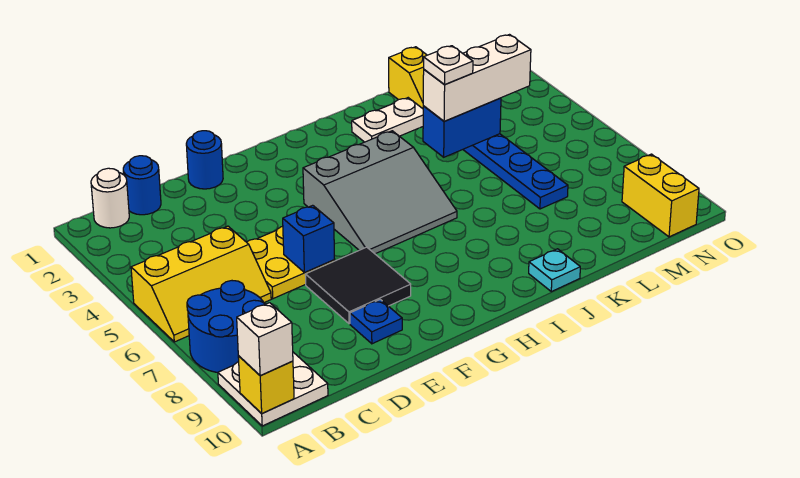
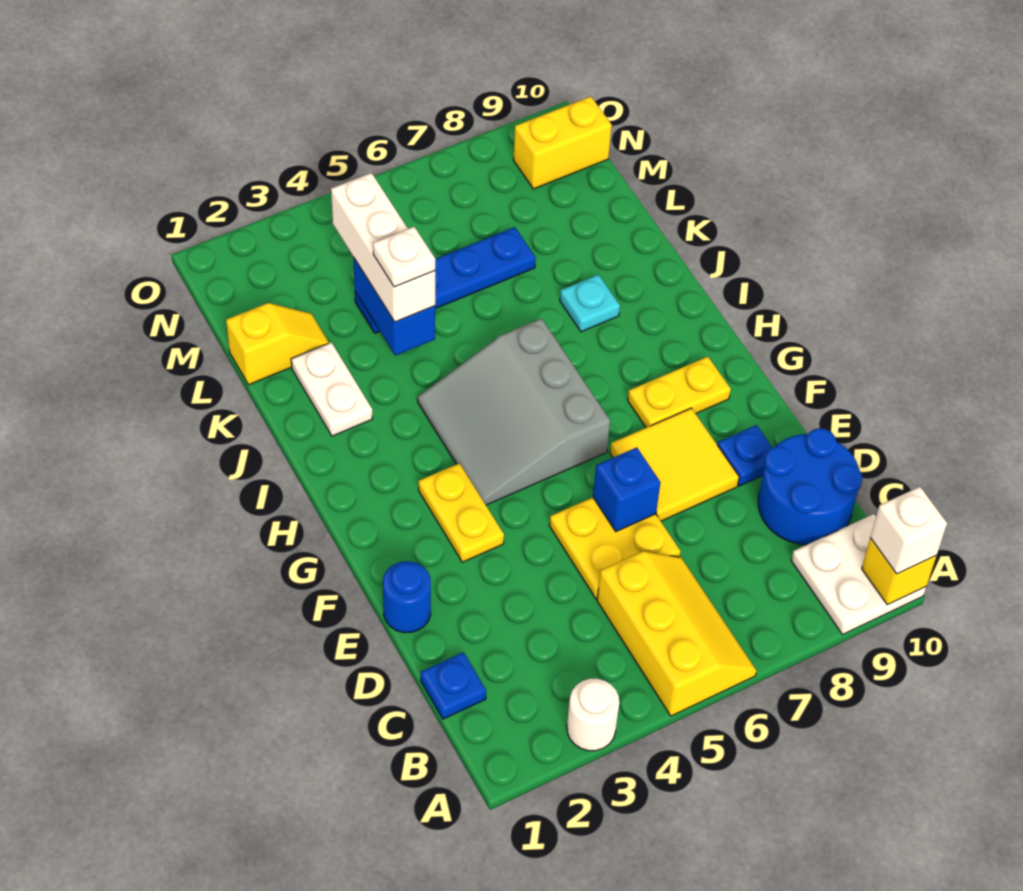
blue 2x2 round brick [187,281,265,373] -> blue 2x2 round brick moved to [758,428,862,545]
white 1x1 round brick [91,168,129,228] -> white 1x1 round brick moved to [567,679,619,751]
blue 1x1 round brick [123,156,161,215] -> blue 1x1 plate [421,652,486,719]
black 2x2 tile [305,247,411,324] -> yellow 2x2 tile [610,408,739,521]
none -> yellow 1x2 plate [419,463,504,562]
grey 3x3 slope [303,131,457,254] -> grey 3x3 slope turned to [418,318,610,505]
none -> yellow 1x2 plate [628,357,731,428]
cyan 1x1 plate [529,249,580,292] -> cyan 1x1 plate moved to [560,275,620,332]

